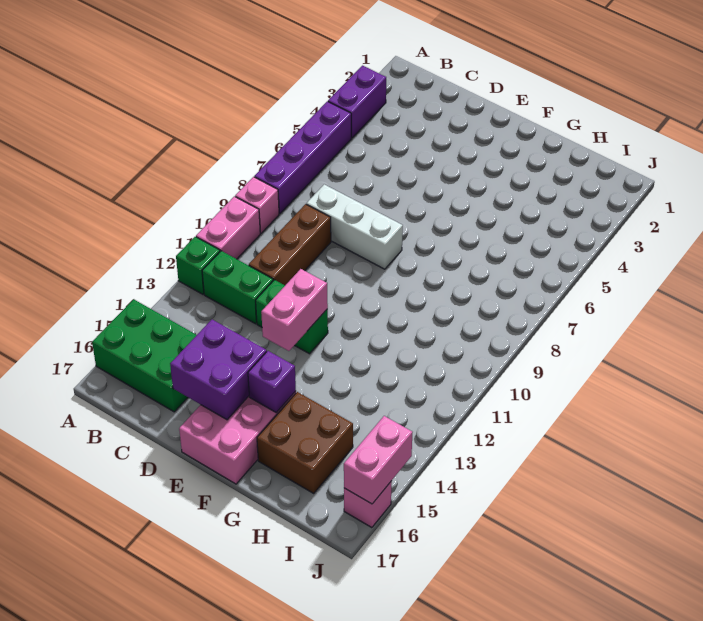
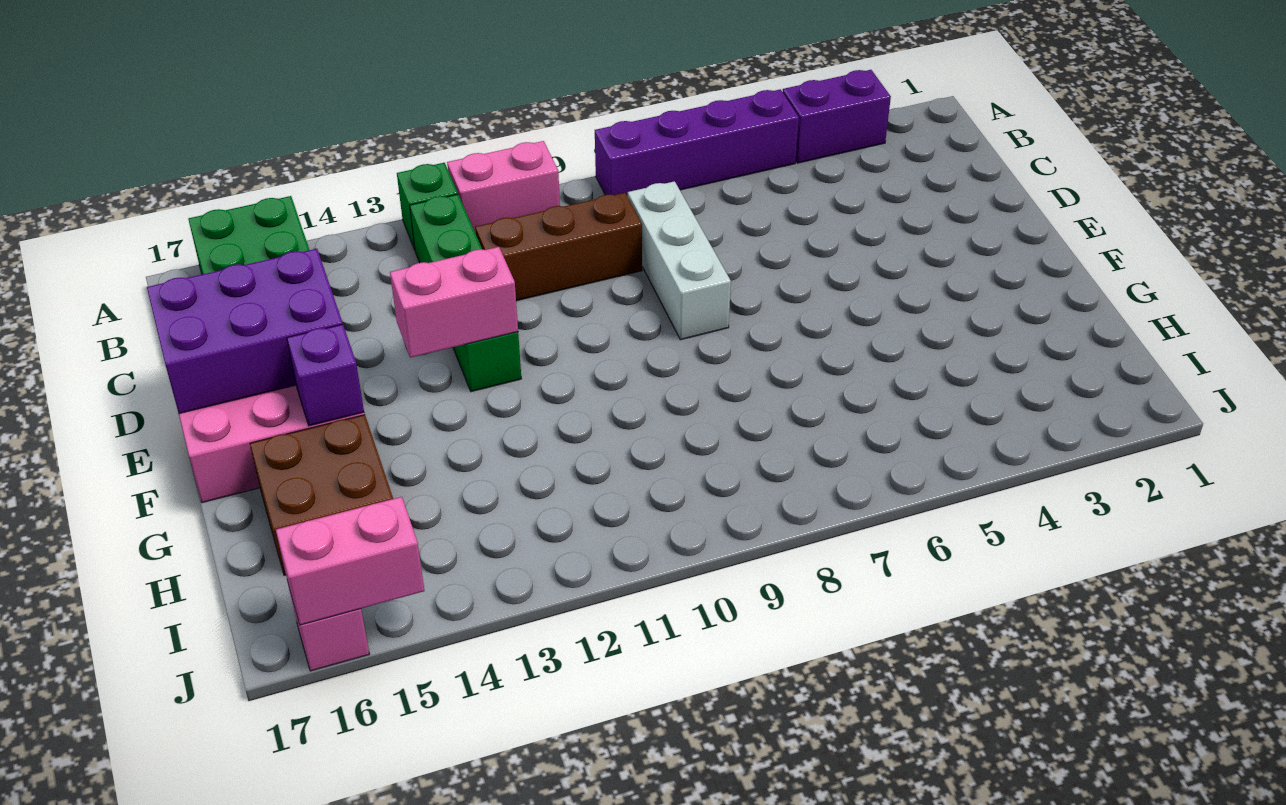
pink 1x1 brick [235,177,279,233] -> none
purple 2x2 brick [170,320,267,420] -> purple 2x3 brick [147,249,343,413]

